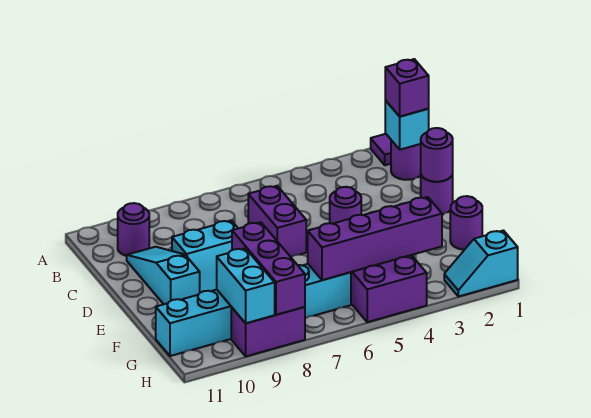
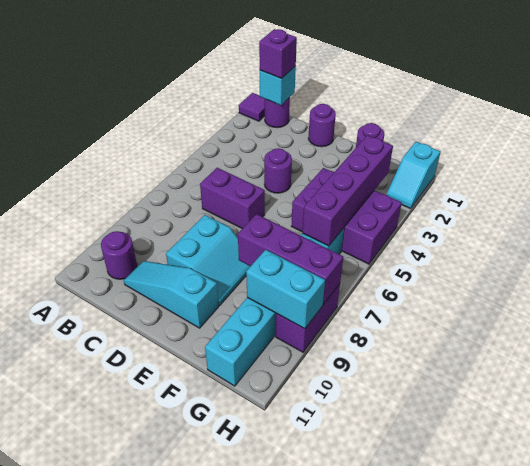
purple 1x1 round brick [421,128,453,182] -> none

